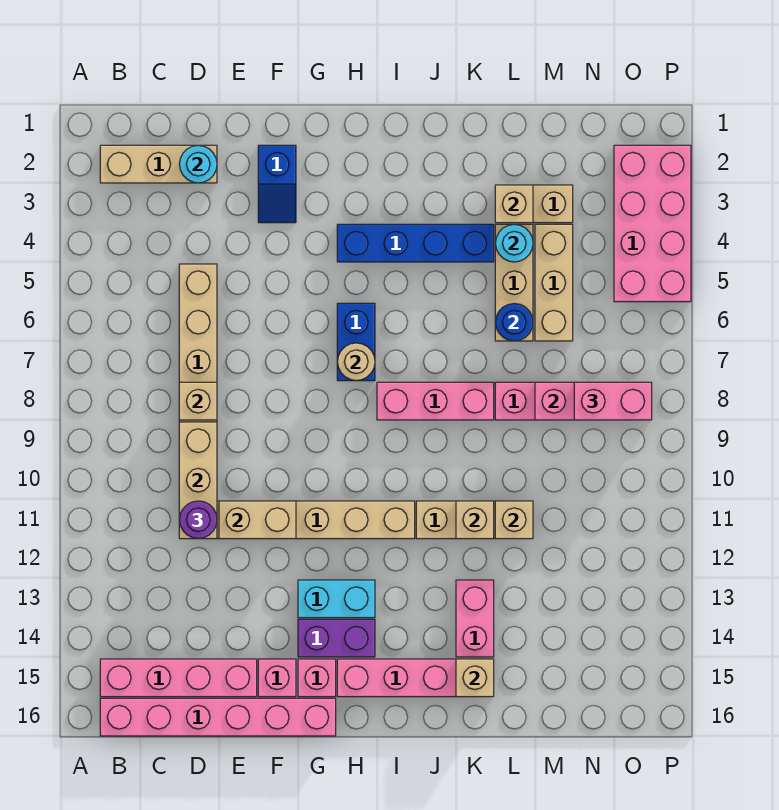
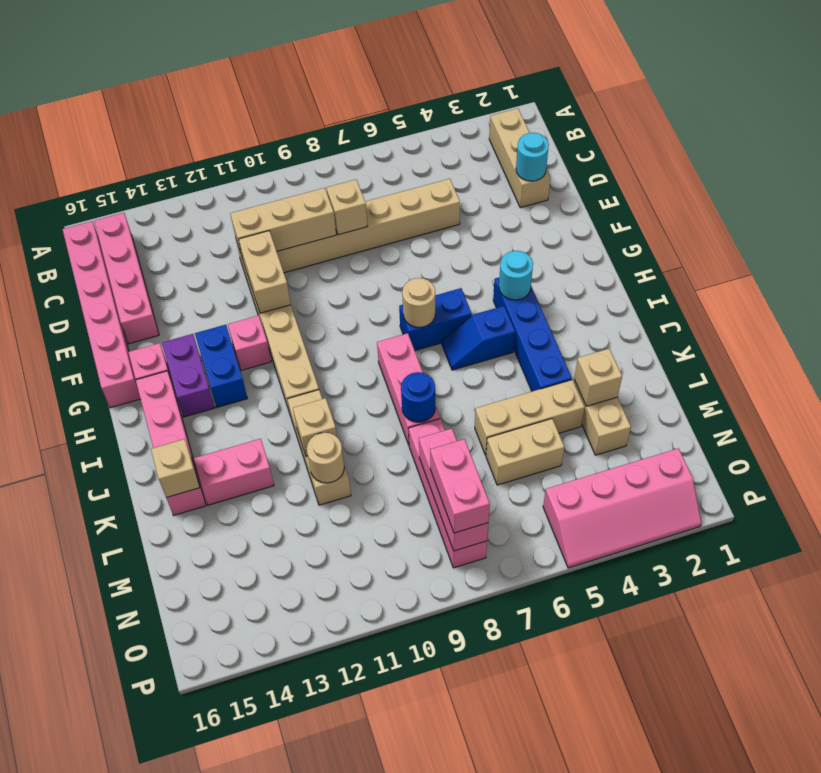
purple 1x1 round brick [179,501,217,539] -> none
blue 1x2 slope [258,145,296,223] -> blue 1x2 slope moved to [442,306,515,370]
pink 1x1 brick [258,659,296,697] -> pink 1x1 brick moved to [228,315,271,370]
cyan 1x2 brick [298,580,375,618] -> blue 1x2 brick [195,325,247,407]
cyan 1x1 round brick [495,224,533,262] -> cyan 1x1 round brick moved to [499,251,533,300]
blue 1x1 round brick [495,304,533,341] -> blue 1x1 round brick moved to [401,372,435,422]
tan 1x1 brick [495,501,533,539] -> tan 1x1 round brick [307,433,344,483]
tan 1x3 brick [535,224,573,341] -> tan 1x2 brick [486,419,564,485]
pink 2x4 brick [614,145,691,302] -> pink 2x4 slope [543,448,701,568]

